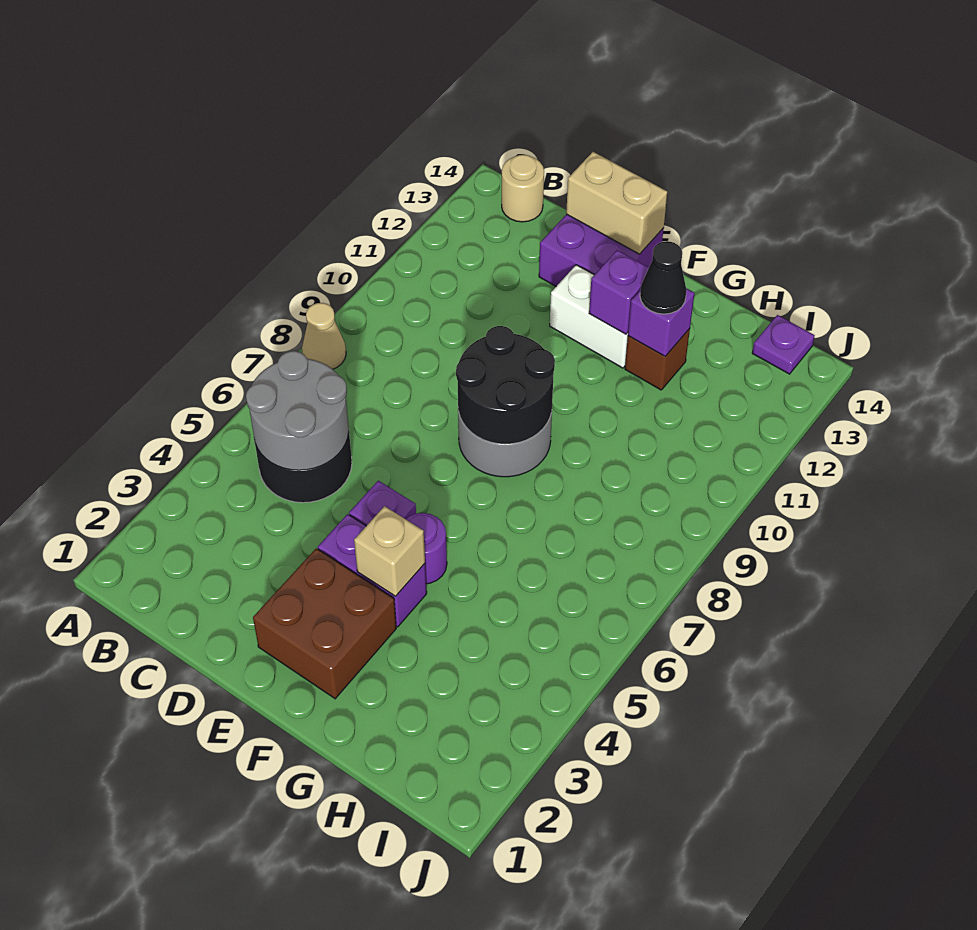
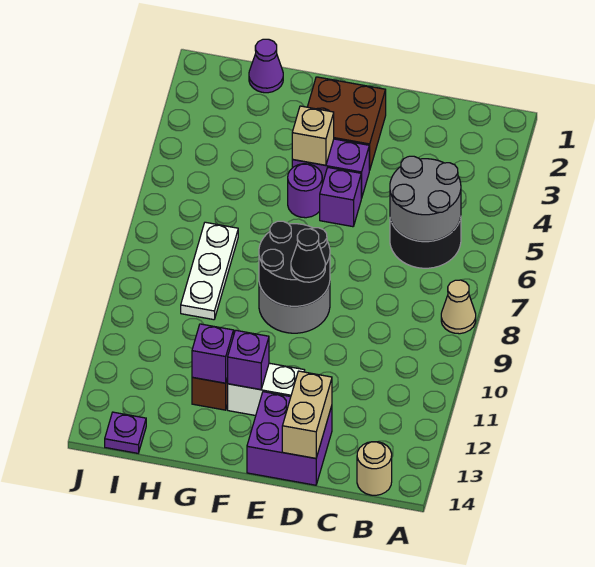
tan 1x2 brick [566,152,667,254] -> tan 1x2 brick turned to [282,371,332,458]
black 1x1 cone [640,241,687,314] -> black 1x1 cone moved to [291,229,325,282]
none -> purple 1x1 cone [249,39,283,93]
none -> white 1x3 plate [181,222,238,320]

